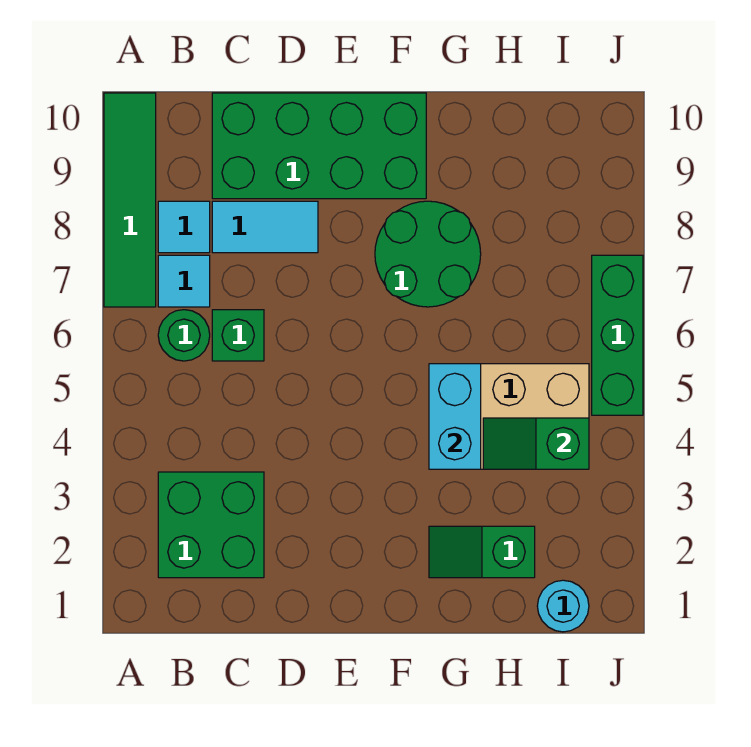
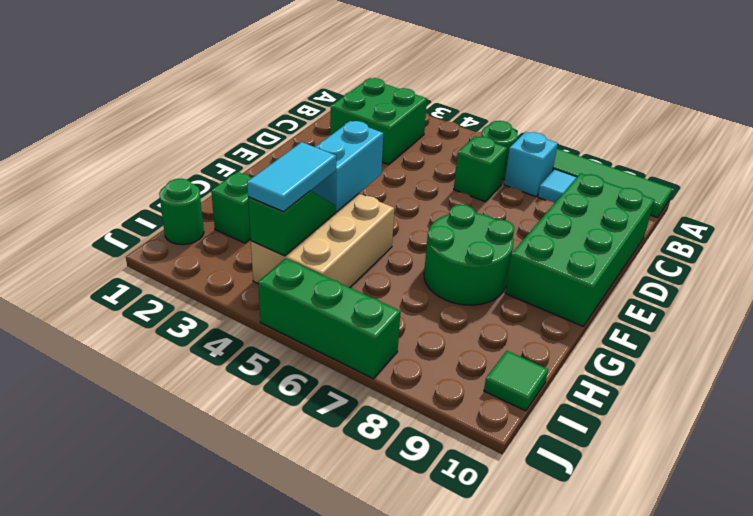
cyan 1x1 tile [158,255,210,307] -> cyan 1x1 brick [504,132,558,197]
cyan 1x2 tile [212,201,318,253] -> cyan 1x2 tile moved to [247,142,336,212]
cyan 1x2 brick [429,364,481,469] -> cyan 1x2 brick turned to [310,121,383,212]
cyan 1x1 round brick [537,580,589,632] -> green 1x1 round brick [159,179,204,245]
none -> green 1x1 tile [484,351,548,411]

